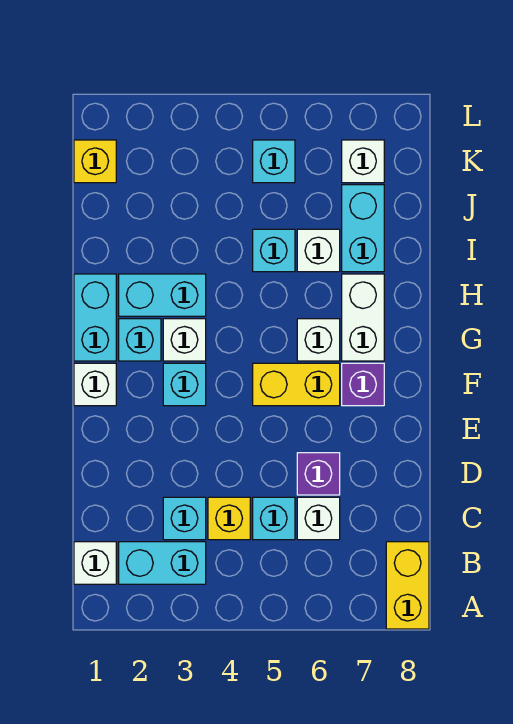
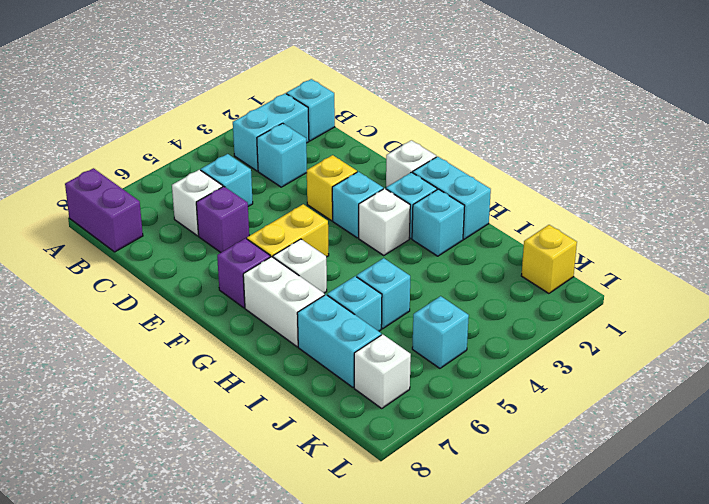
yellow 1x2 brick [386,542,429,629] -> purple 1x2 brick [65,168,143,252]
white 1x1 brick [74,542,116,584] -> cyan 1x1 brick [286,79,335,141]
yellow 1x1 brick [208,497,250,540] -> yellow 1x1 brick moved to [307,155,357,221]
cyan 1x2 brick [119,274,206,316] -> cyan 1x1 brick [412,189,465,256]
white 1x1 brick [297,229,340,272] -> cyan 1x1 brick [327,276,382,331]

